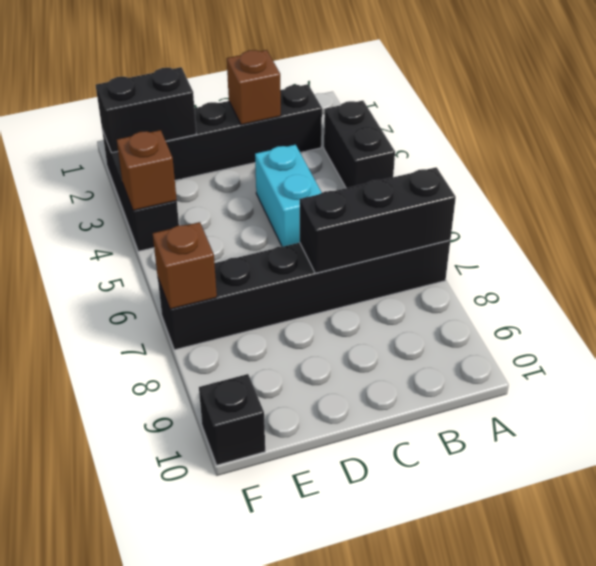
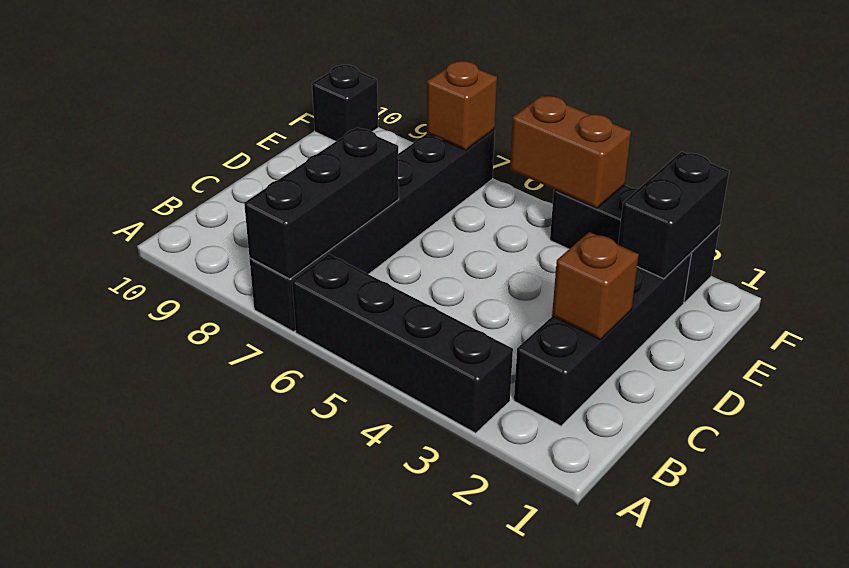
black 1x2 brick [324,101,395,188] -> black 1x4 brick [292,254,513,433]
cyan 1x2 brick [255,145,322,246] -> none
brown 1x1 brick [117,130,177,211] -> brown 1x2 brick [510,95,631,208]

